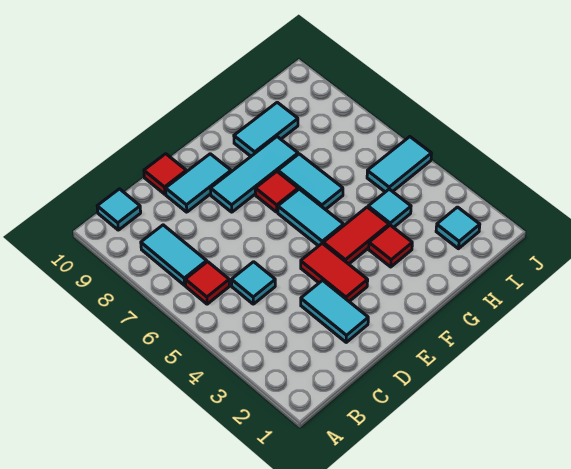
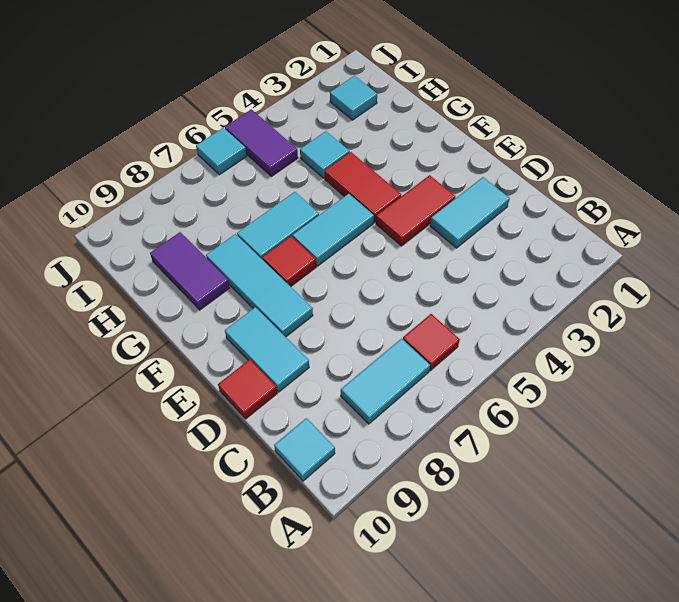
cyan 1x1 tile [231,262,275,304] -> cyan 1x1 tile moved to [196,128,247,175]
red 1x1 tile [369,225,412,267] -> none
cyan 1x2 tile [234,102,298,156] -> purple 1x2 tile [150,232,230,310]
cyan 1x2 tile [367,137,432,192] -> purple 1x2 tile [225,109,298,176]

